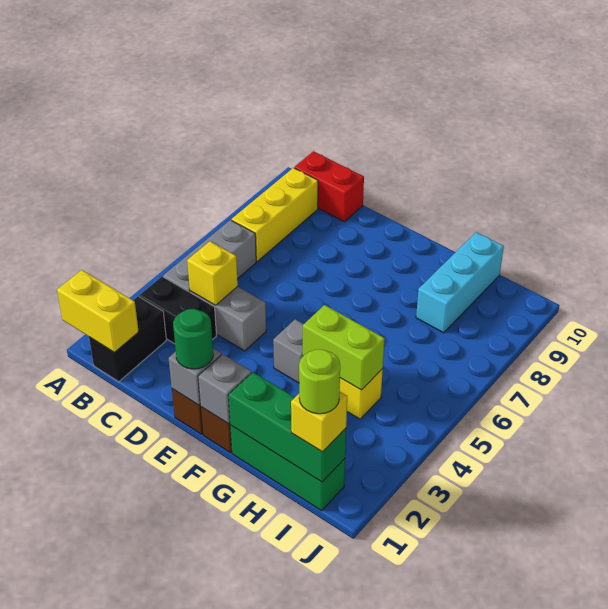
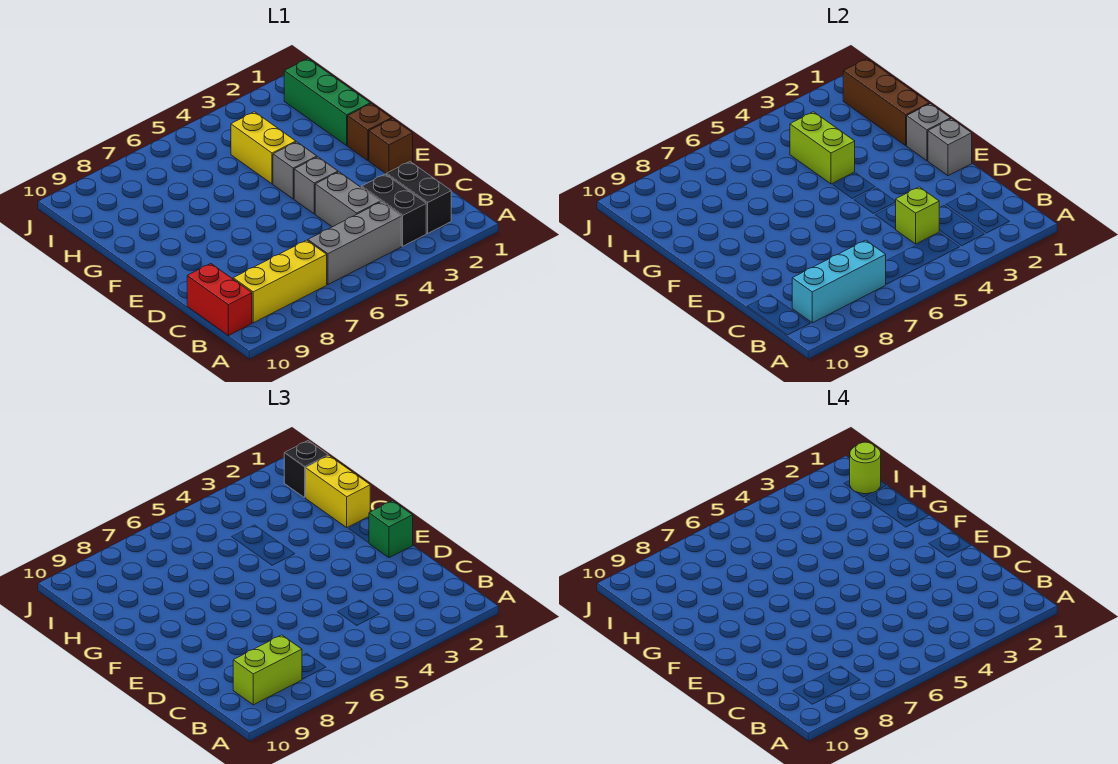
yellow 1x2 brick [57,270,139,352] -> yellow 1x2 brick moved to [306,456,370,527]
black 1x2 brick [89,297,166,382] -> black 1x2 brick turned to [386,162,451,233]
none -> lime 1x2 brick [233,635,302,705]
yellow 1x1 brick [187,241,238,305] -> lime 1x1 brick [896,187,939,244]
green 1x1 round brick [173,309,213,369] -> green 1x1 brick [369,501,413,558]
none -> grey 1x1 brick [294,157,338,214]
green 1x3 brick [228,372,346,482] -> brown 1x3 brick [843,59,929,145]
cyan 1x3 brick [416,232,504,333] -> cyan 1x3 brick moved to [792,240,886,323]
yellow 1x1 brick [291,392,347,452] -> black 1x1 brick [284,441,328,498]

